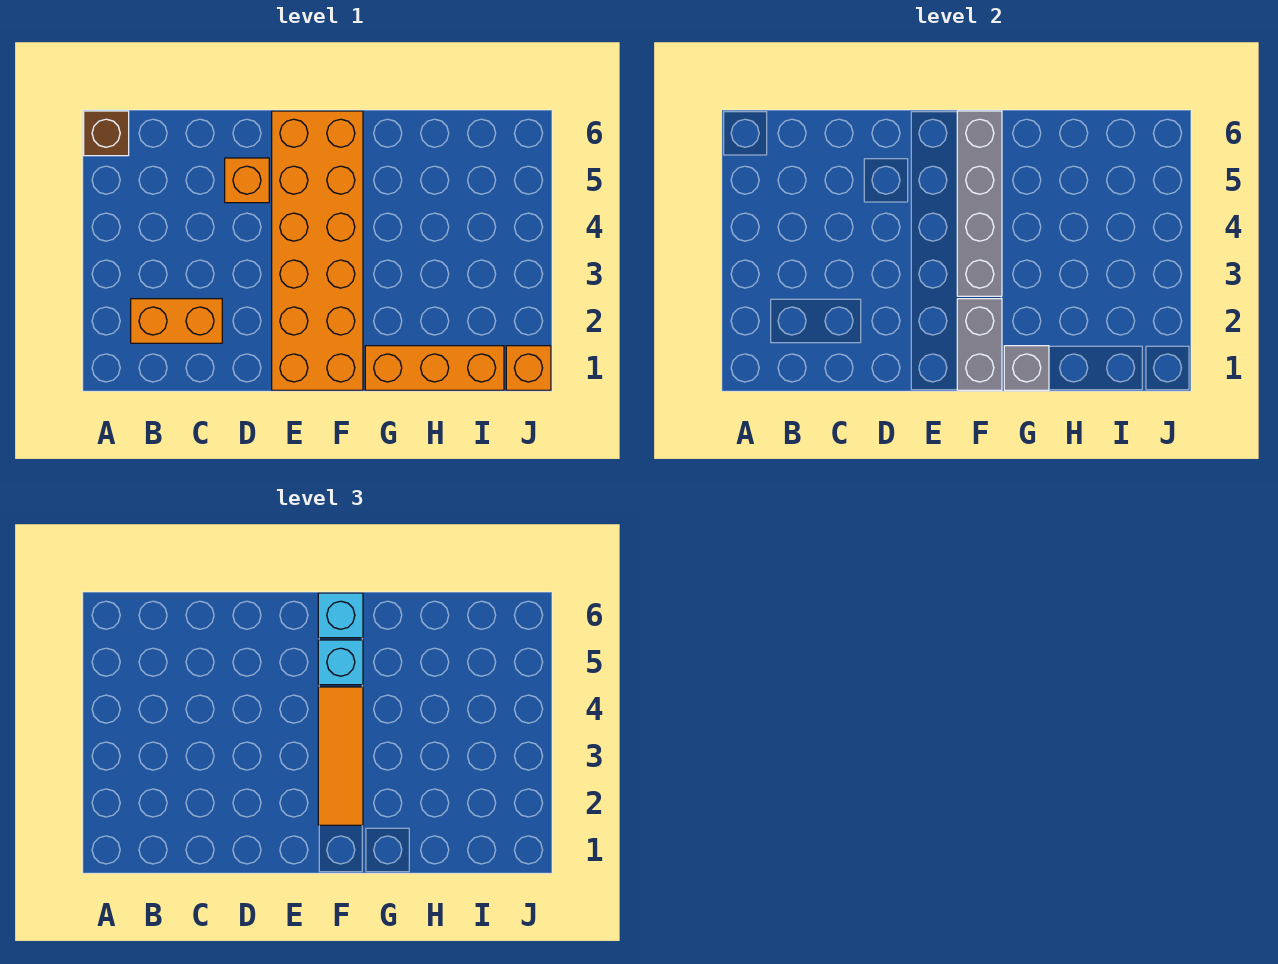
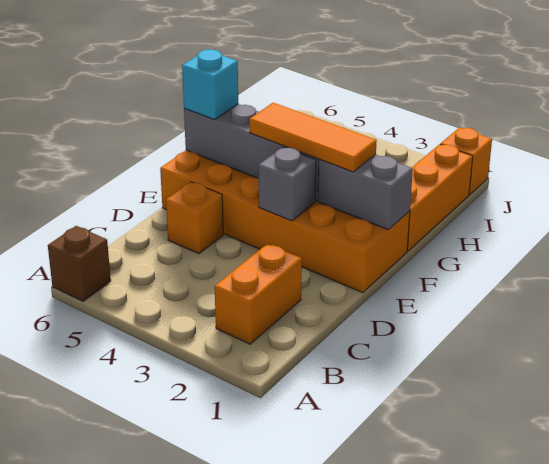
cyan 1x1 brick [318,640,363,685] -> none
grey 1x1 brick [1004,346,1049,390] -> grey 1x1 brick moved to [259,147,316,221]

